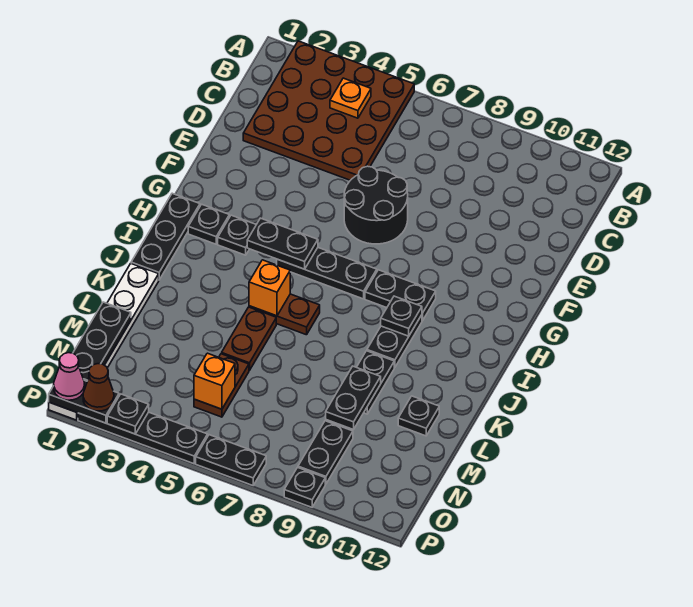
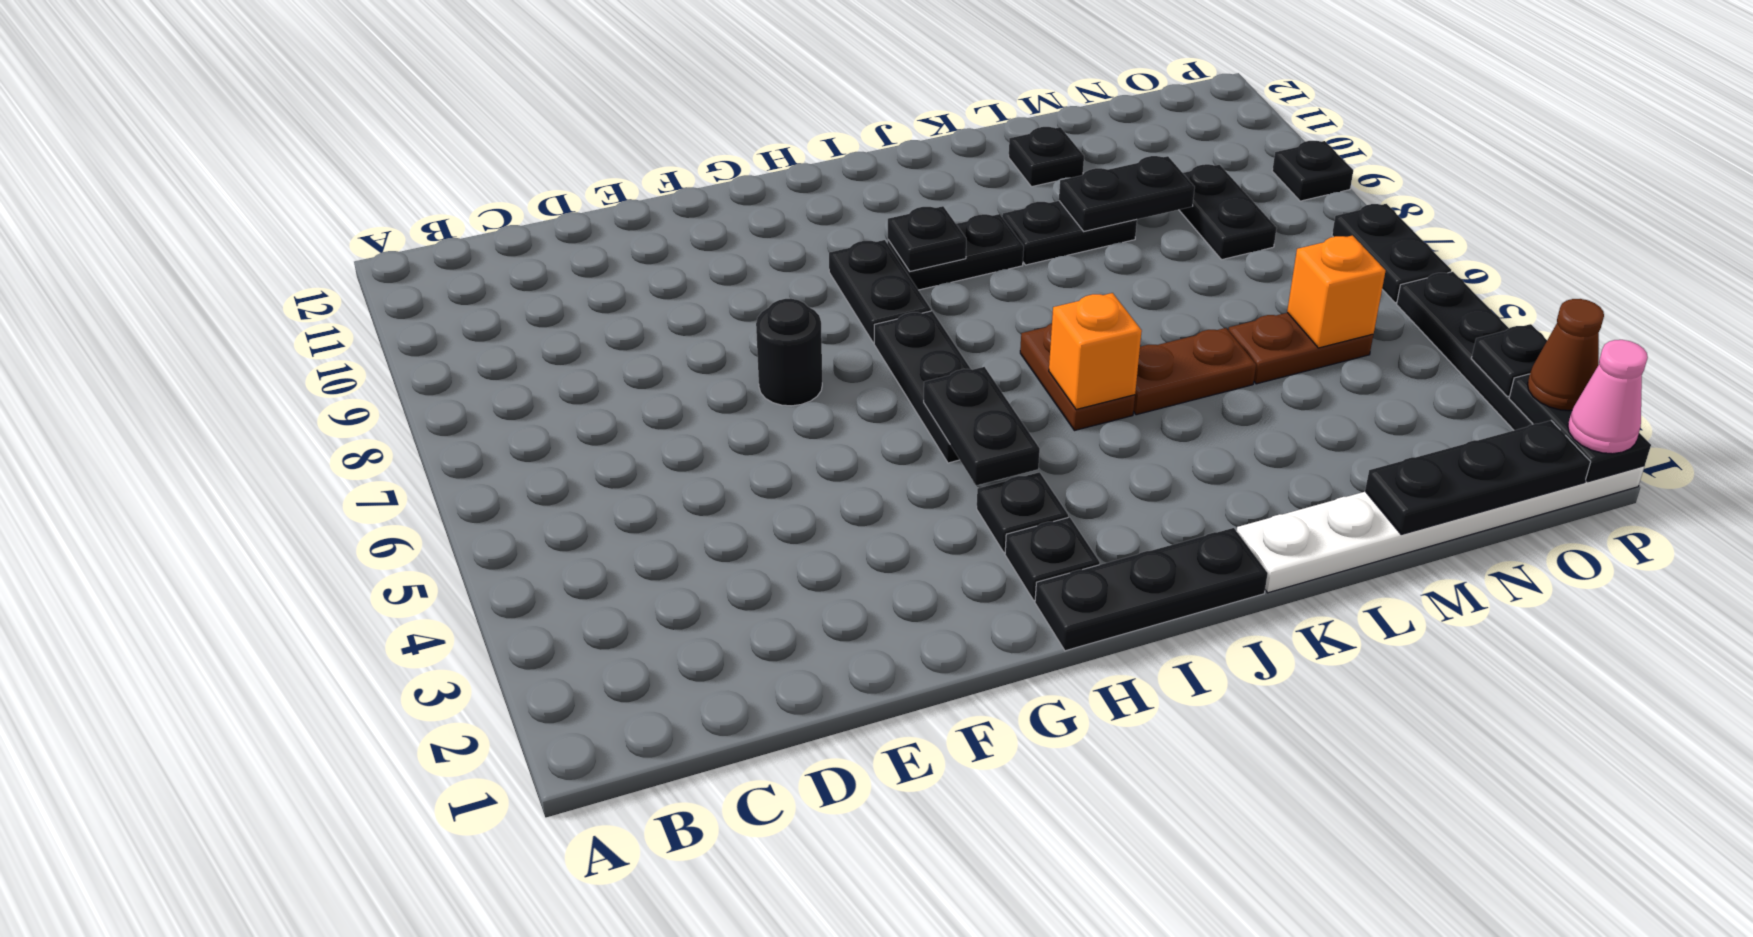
brown 4x4 plate [243,41,414,180] -> none
orange 1x1 plate [330,78,371,118] -> none
black 2x2 round brick [344,166,408,244] -> black 1x1 round brick [756,299,822,406]
black 1x2 plate [298,421,353,484] -> black 1x2 plate turned to [1179,164,1277,260]

